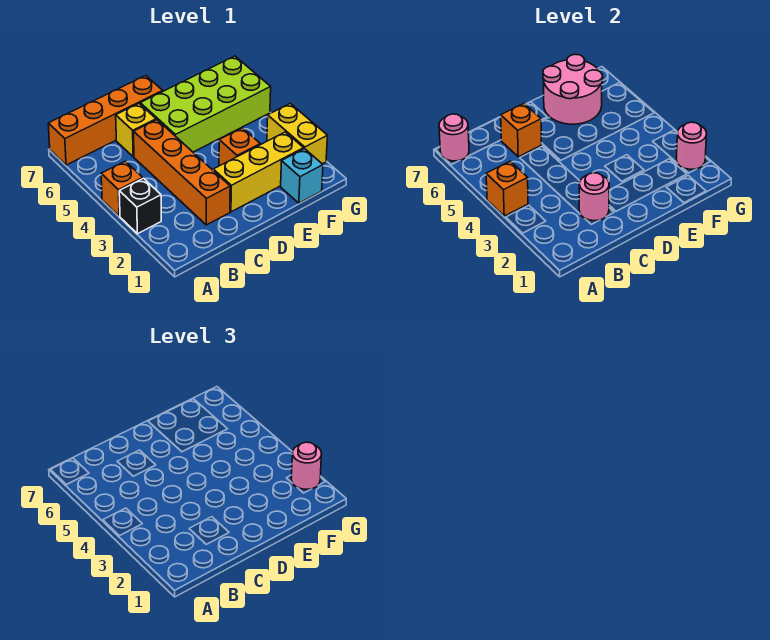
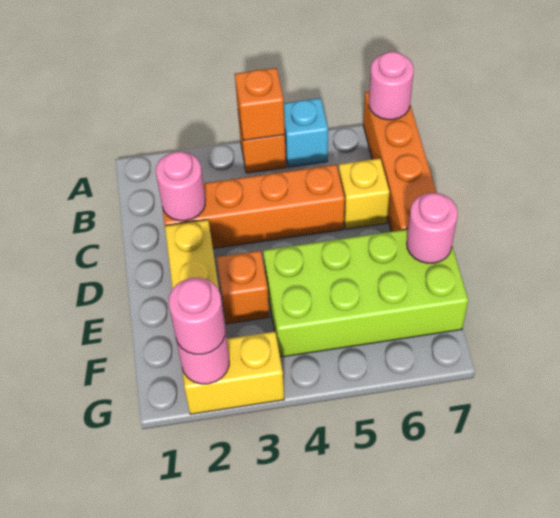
black 1x1 brick [119,178,161,234] -> none
orange 1x1 brick [501,104,541,157] -> none
lime 2x4 brick [140,56,271,152] -> lime 2x4 brick turned to [263,229,468,357]
pink 2x2 round brick [543,54,603,124] -> pink 1x1 round brick [407,193,458,263]
cyan 1x1 brick [281,149,323,203] -> cyan 1x1 brick moved to [284,98,328,167]

